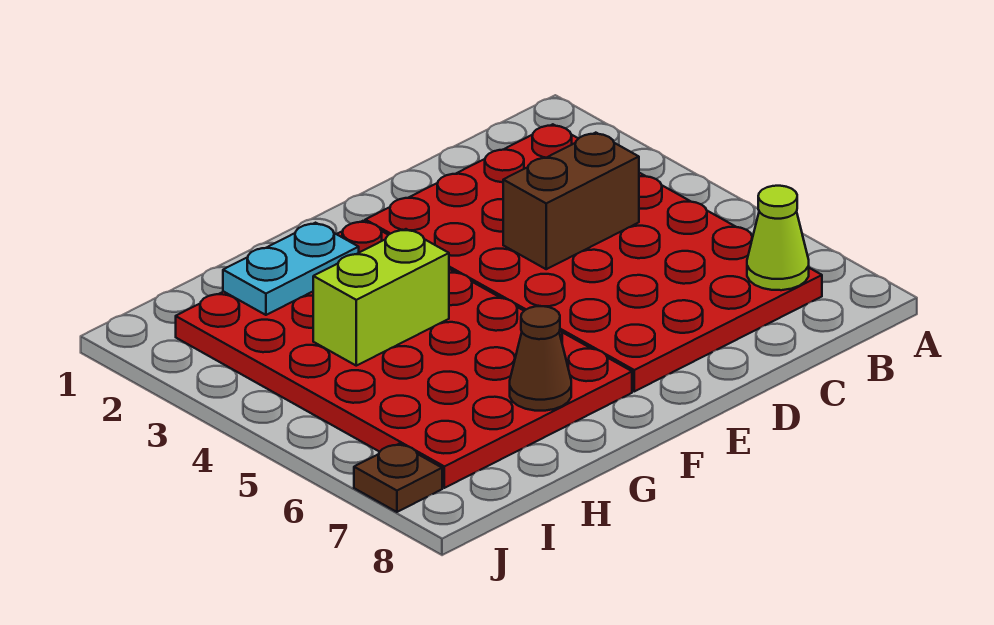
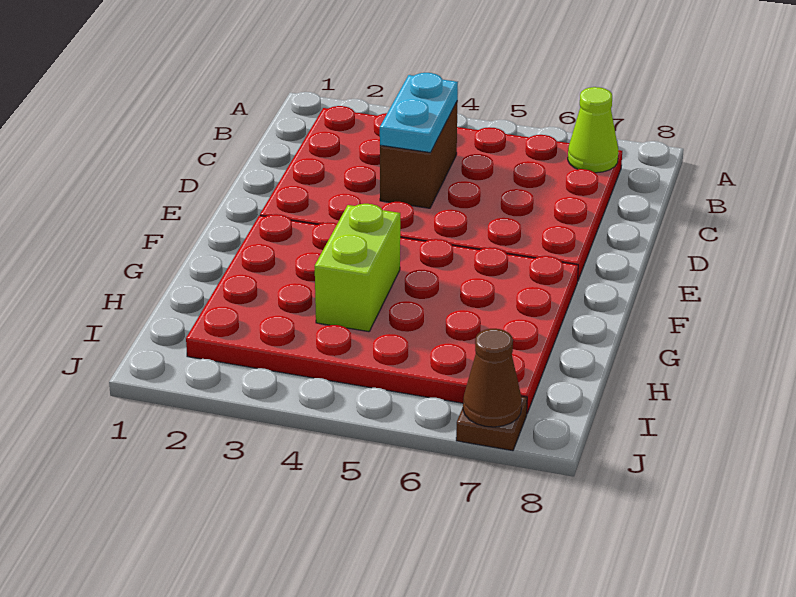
cyan 1x2 plate [223,223,359,315] -> cyan 1x2 plate moved to [380,73,458,153]
brown 1x1 cone [510,306,571,411] -> brown 1x1 cone moved to [463,329,522,427]

